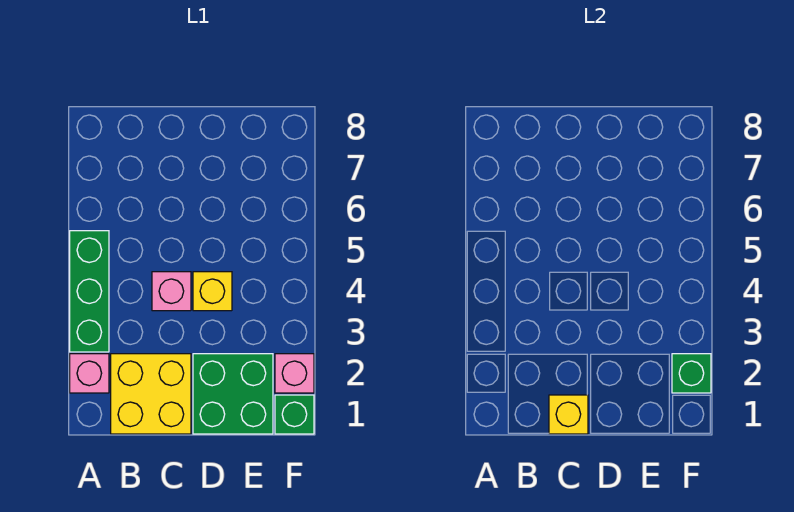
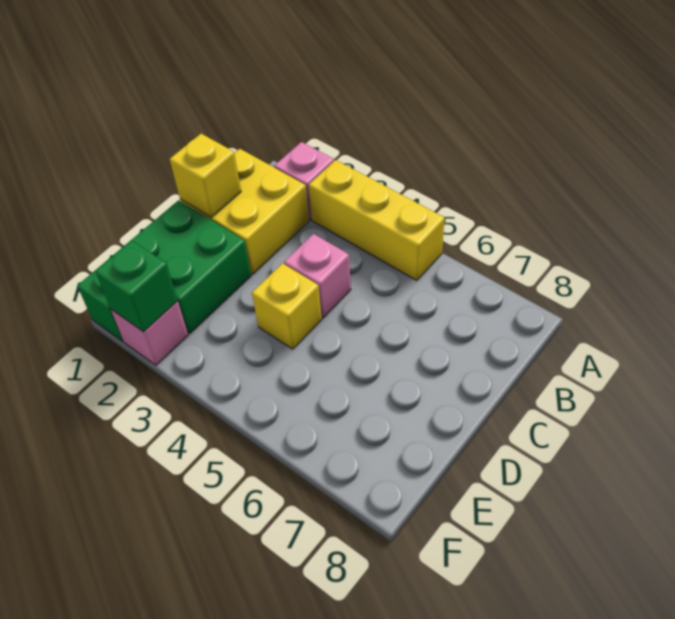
green 1x3 brick [70,231,109,352] -> yellow 1x3 brick [309,160,445,281]

